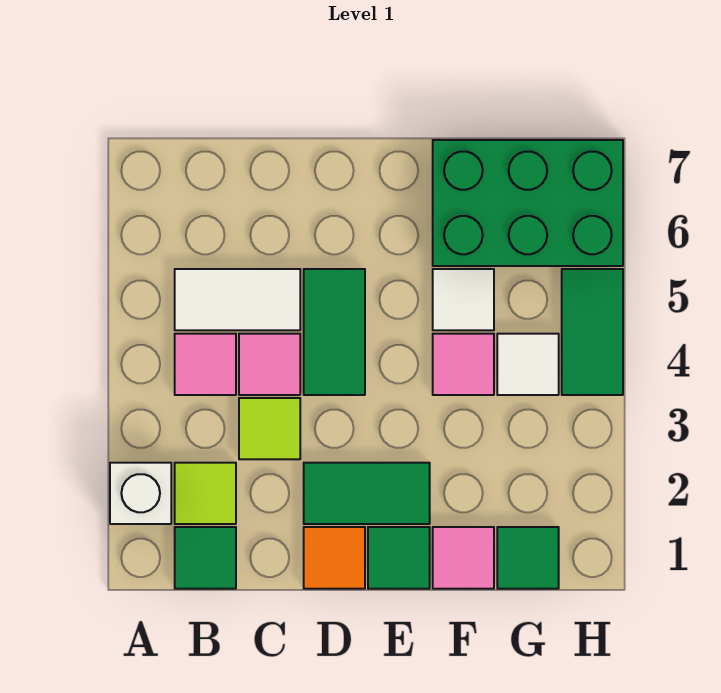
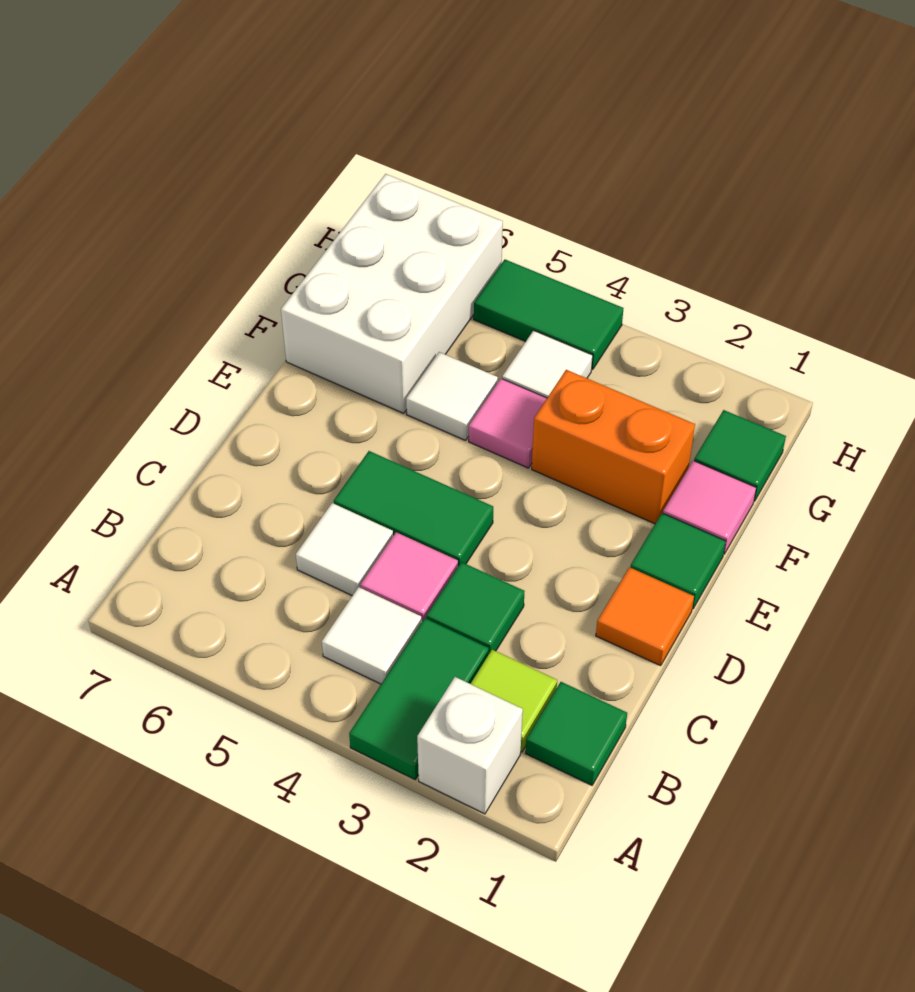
pink 1x1 tile [175,334,236,395] -> white 1x1 tile [322,587,422,684]
white 1x2 tile [175,269,300,330] -> white 1x1 tile [296,503,393,596]
lime 1x1 tile [239,398,300,459] -> green 1x1 tile [426,562,525,653]
green 1x2 tile [304,463,430,524] -> green 1x2 tile moved to [349,618,489,779]
none -> orange 1x2 brick [532,370,695,524]
green 2x3 brick [433,140,623,266] -> white 2x3 brick [281,174,503,413]

